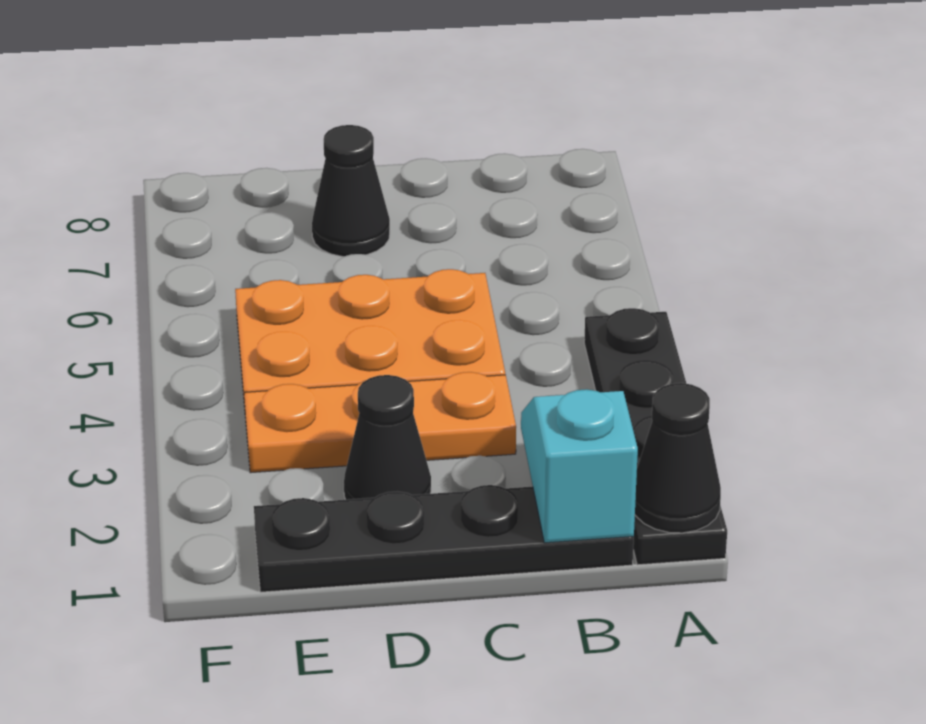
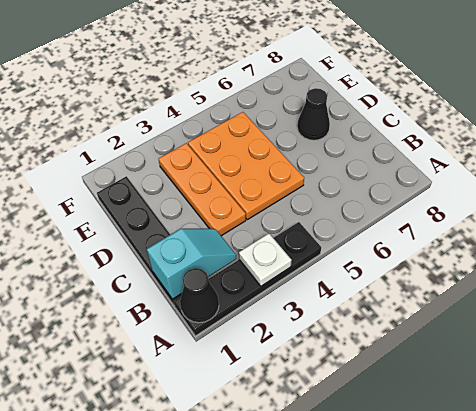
none -> white 1x1 plate [239,233,292,286]
black 1x1 cone [344,375,431,500] -> none

